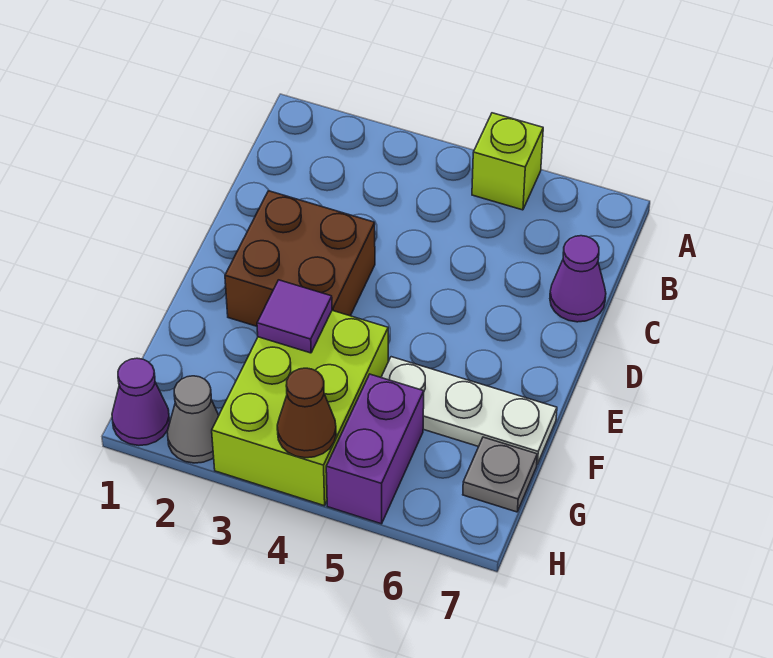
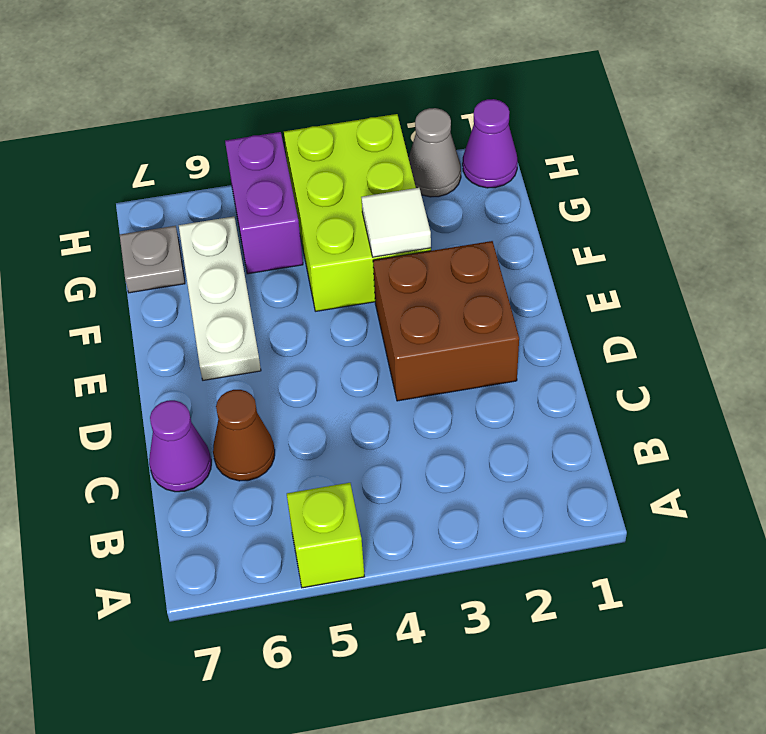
purple 1x1 tile [257,280,332,353] -> white 1x1 tile [361,188,431,257]
white 1x3 plate [381,357,557,464] -> white 1x3 plate turned to [179,217,261,380]
brown 1x1 cone [277,368,336,458] -> brown 1x1 cone moved to [213,390,275,481]

